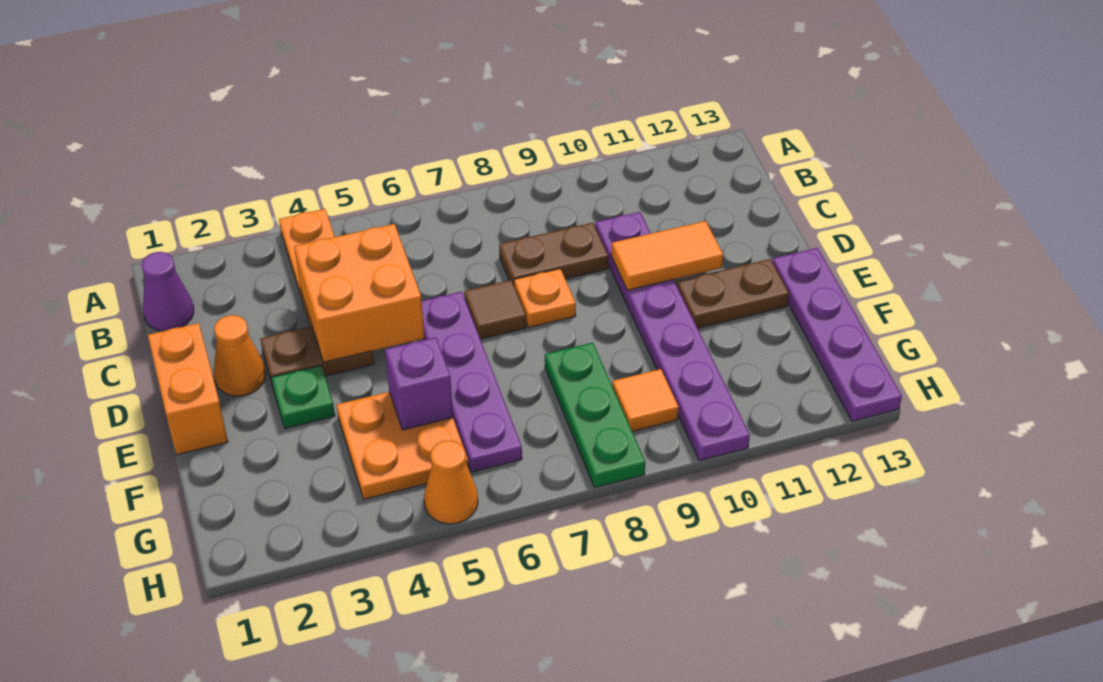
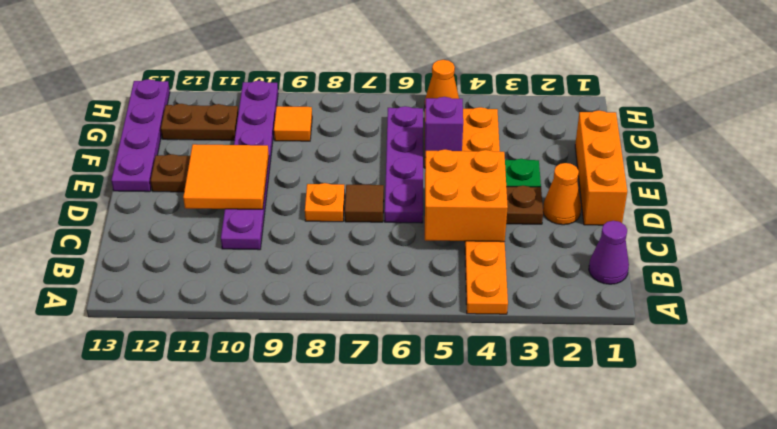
brown 1x2 plate [499,223,608,285] -> brown 1x2 plate moved to [161,104,238,140]
orange 1x2 brick [148,323,228,455] -> orange 1x3 brick [575,110,627,225]
orange 1x2 tile [611,221,723,290] -> orange 2x2 tile [183,144,269,209]
green 1x3 plate [545,343,645,488] -> none

